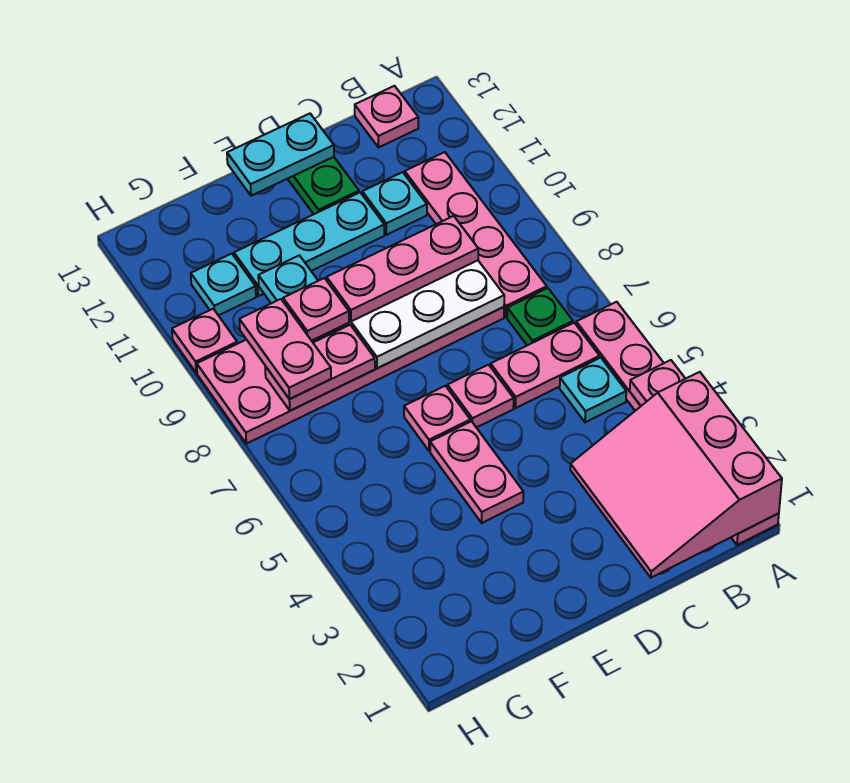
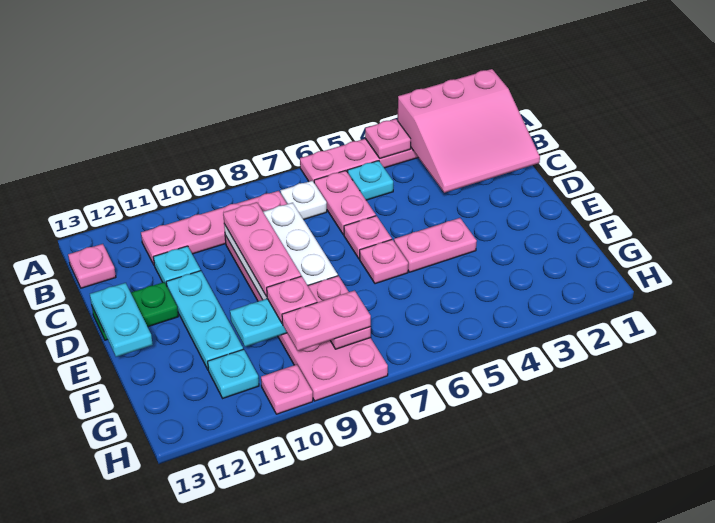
green 1x1 plate [507,288,573,345] -> white 1x1 plate [280,181,327,220]

